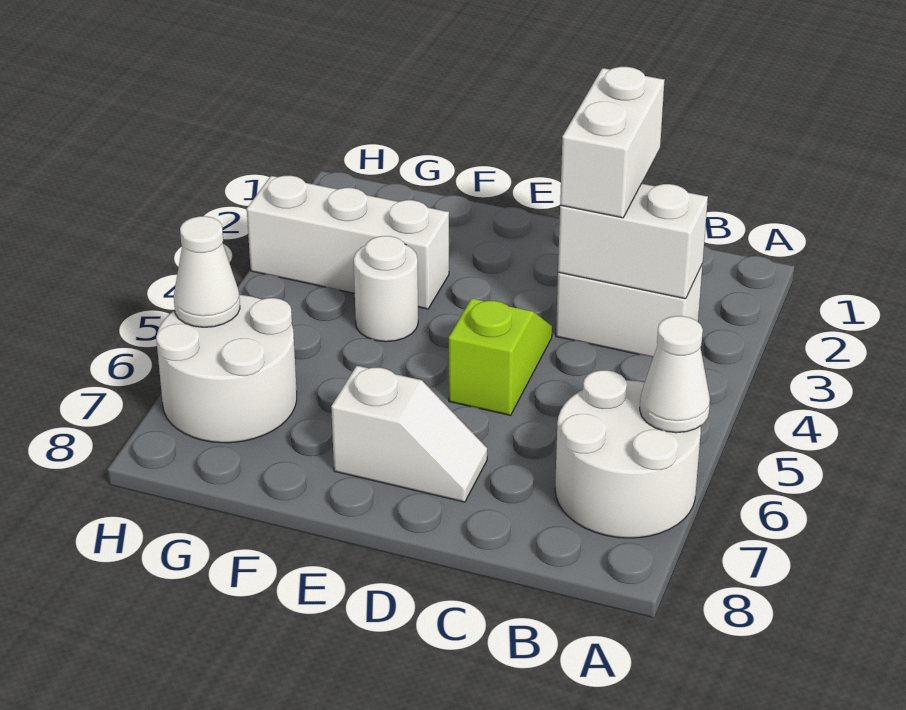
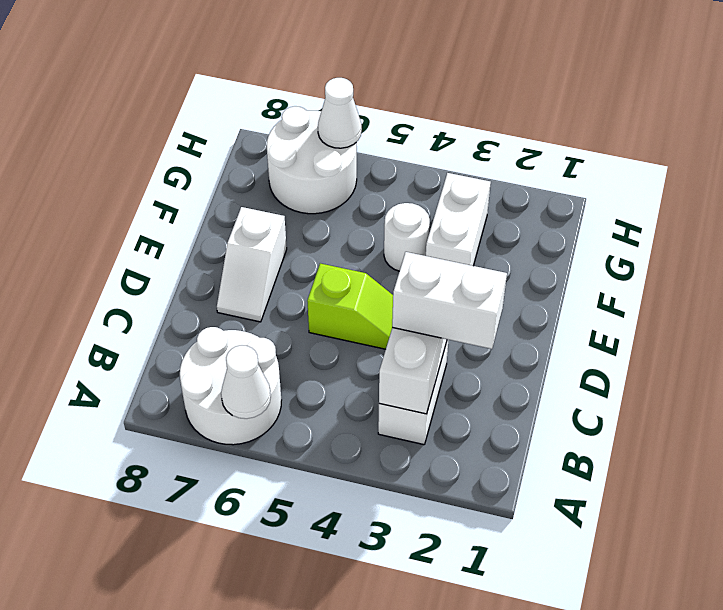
white 1x3 brick [247,176,449,309] -> white 1x2 brick [426,173,491,266]

